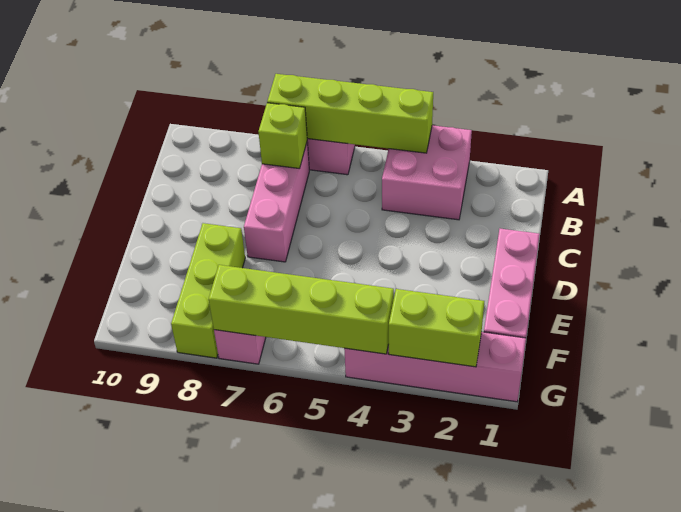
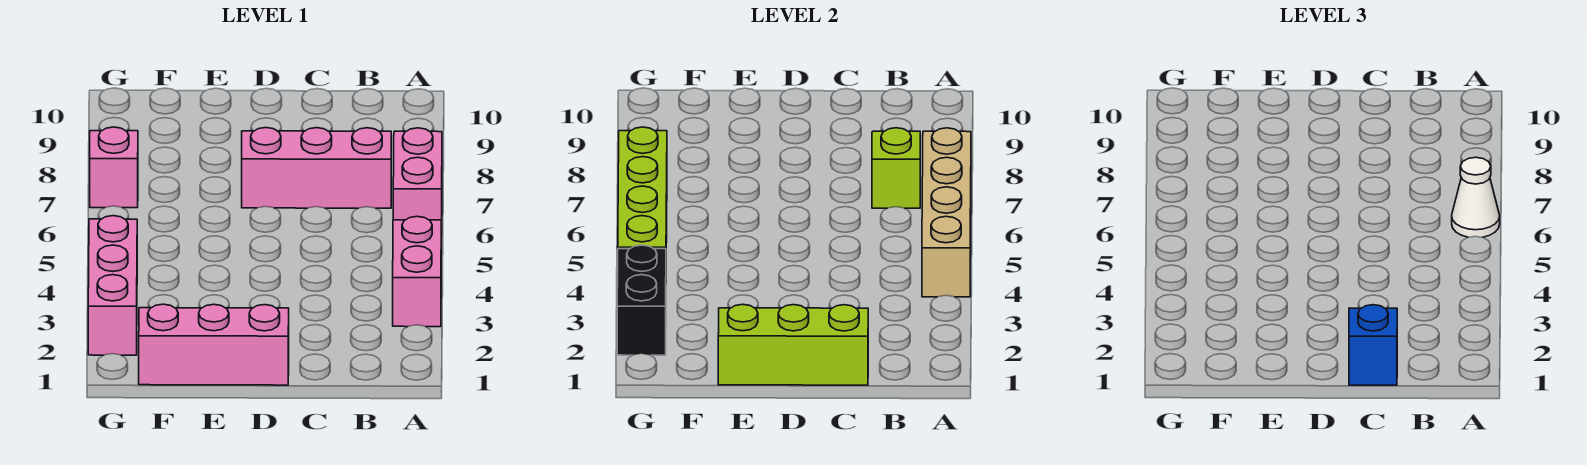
pink 2x2 brick [382,125,472,220] -> pink 1x2 brick [393,216,441,327]
lime 1x4 brick [267,74,433,153] -> tan 1x4 brick [922,128,971,297]
none -> white 1x1 cone [1452,157,1500,237]
none -> blue 1x1 brick [1349,305,1397,385]
lime 1x3 brick [171,223,245,358] -> lime 1x3 brick moved to [718,304,868,385]
pink 1x4 brick [344,332,526,402] -> pink 1x3 brick [88,216,137,355]
lime 1x2 brick [389,289,484,367] -> black 1x2 brick [617,245,666,355]

